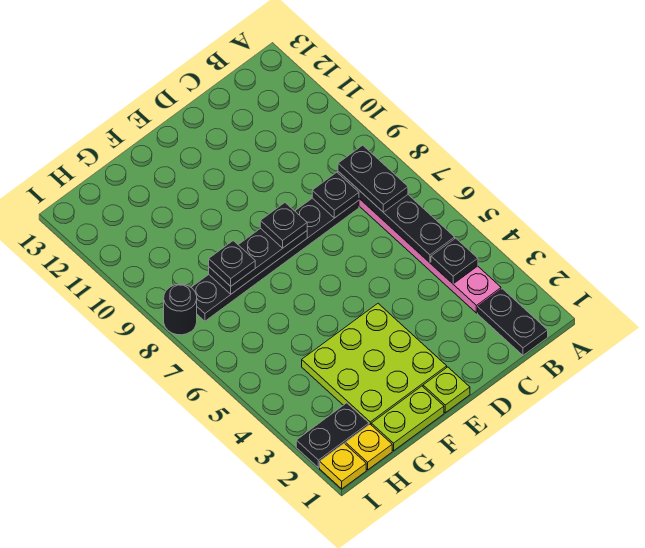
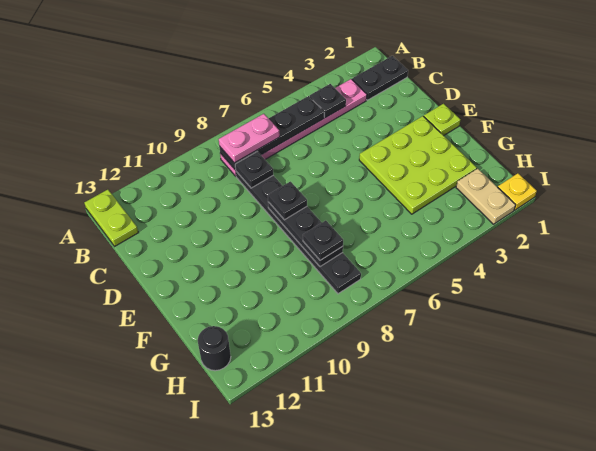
black 1x2 plate [338,145,408,212] -> pink 1x2 plate [219,114,280,163]
lime 1x2 plate [371,386,444,451] -> lime 1x2 plate moved to [84,190,138,246]
yellow 1x1 plate [345,424,392,470] -> none
black 1x2 plate [296,403,369,468] -> tan 1x2 plate [456,169,516,224]
black 1x1 round brick [164,284,197,335] -> black 1x1 round brick moved to [198,326,231,371]

